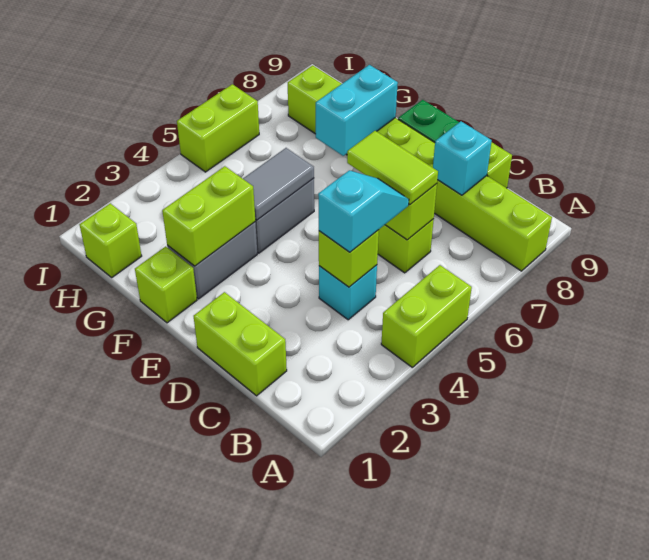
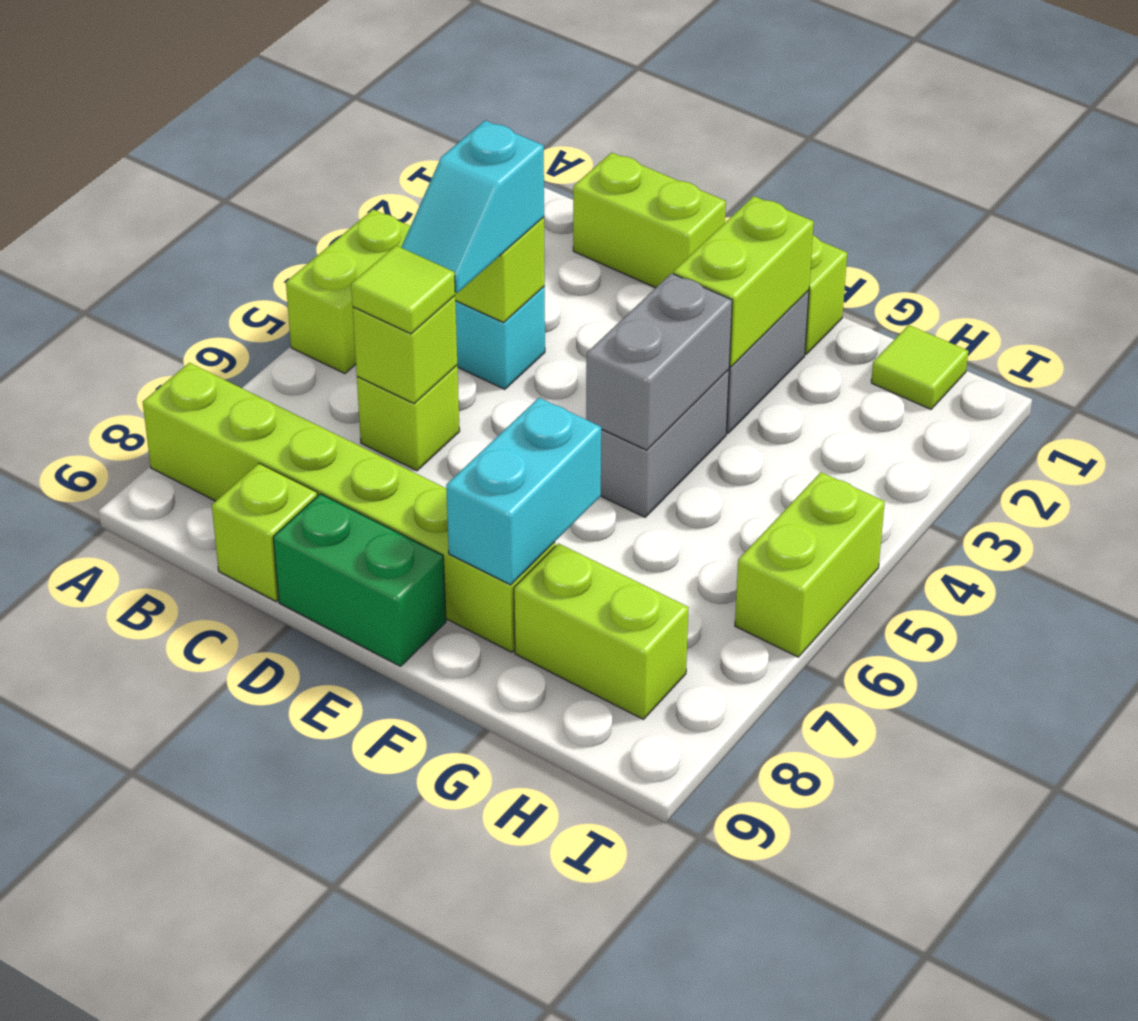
lime 1x2 tile [347,131,438,205] -> lime 1x1 tile [351,246,455,334]
cyan 1x1 brick [433,121,492,195] -> none
grey 1x2 tile [243,148,314,220] -> grey 1x2 brick [586,273,732,450]
lime 1x1 brick [80,203,142,277] -> lime 1x1 tile [871,325,968,409]

